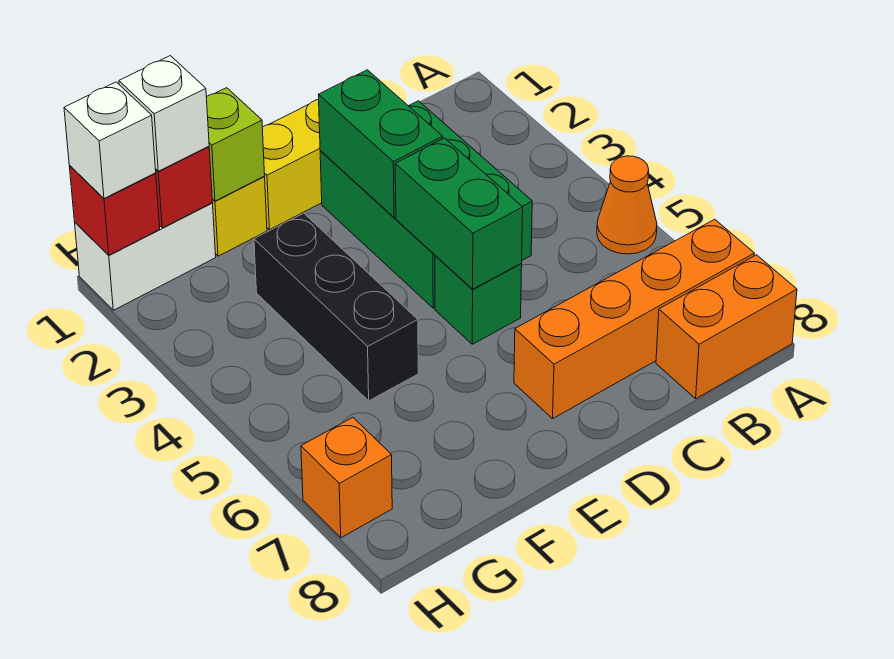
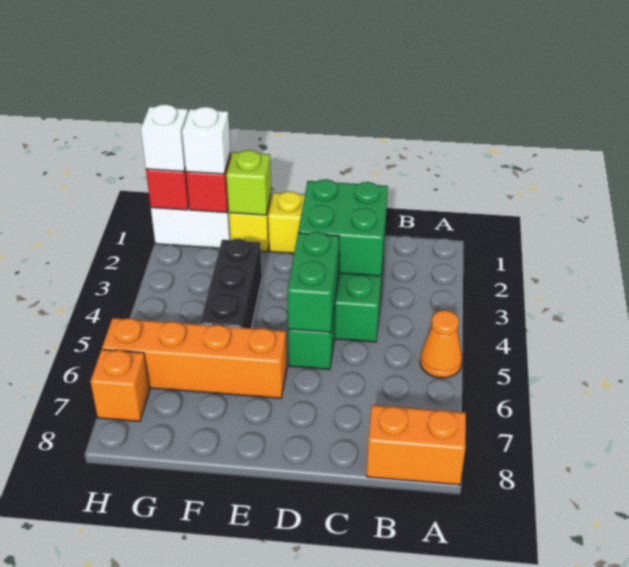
orange 1x4 brick [514,219,754,419] -> orange 1x4 brick moved to [102,318,287,398]
green 1x2 brick [319,70,443,218] -> green 2x2 brick [298,179,388,276]

